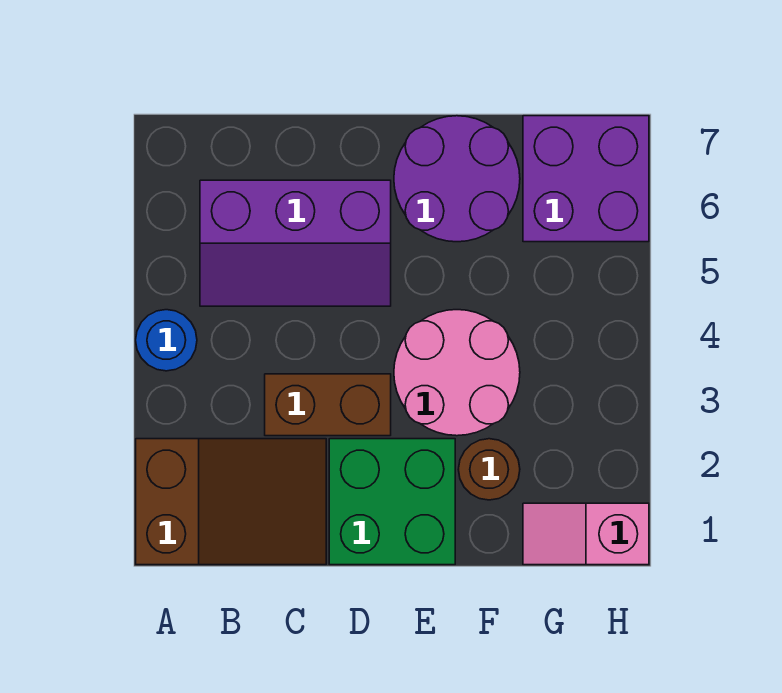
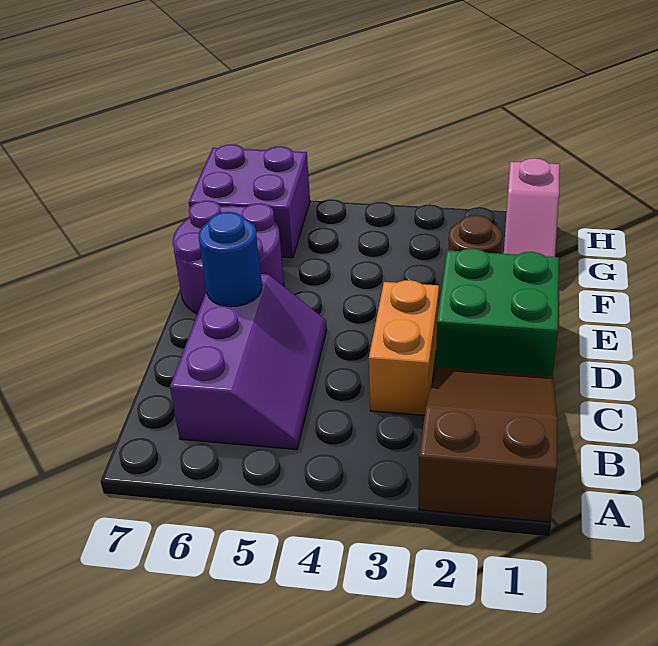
blue 1x1 round brick [136,310,197,371] -> blue 1x1 round brick moved to [198,212,262,307]
brown 1x2 brick [265,374,391,436] -> orange 1x2 brick [369,280,439,415]
pink 2x2 round brick [394,310,520,436] -> none

